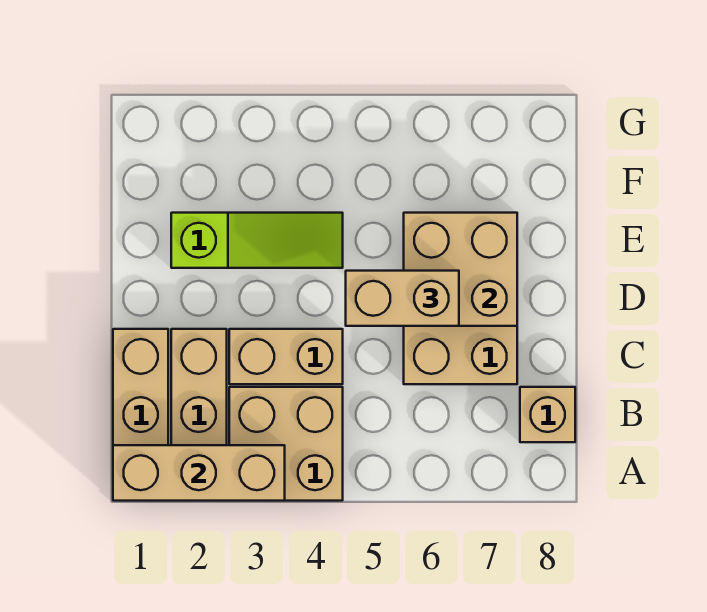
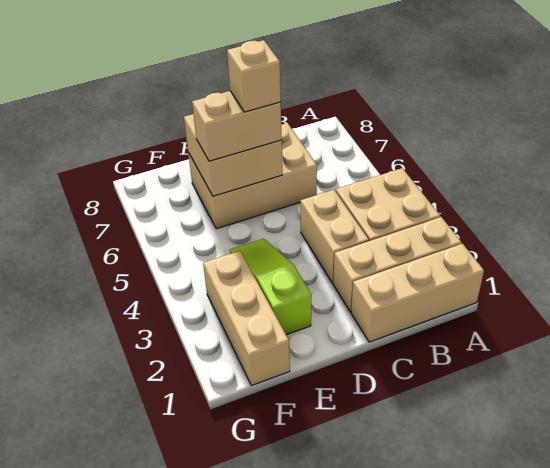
tan 1x3 brick [113,445,285,501] -> tan 1x3 brick moved to [203,251,290,386]
tan 1x1 brick [520,387,575,442] -> tan 1x1 brick moved to [227,40,281,112]
tan 1x2 brick [346,271,459,326] -> tan 1x2 brick turned to [192,91,282,161]

